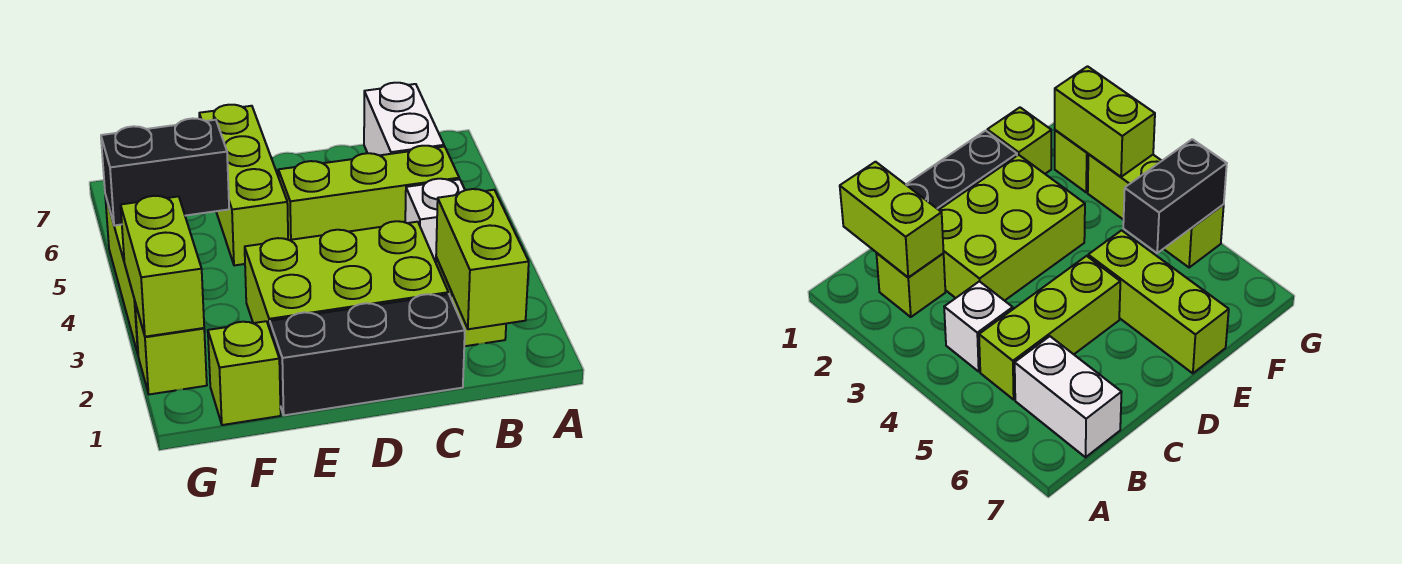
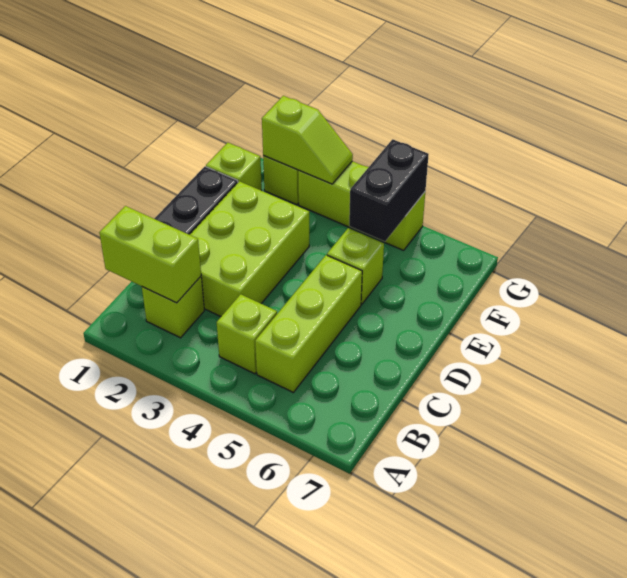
white 1x1 brick [405,179,465,262] -> lime 1x1 brick [217,294,277,374]
white 1x2 brick [364,83,444,155] -> none
lime 1x3 brick [199,105,288,265] -> lime 1x1 brick [327,228,384,304]
lime 1x2 brick [121,196,204,337] -> lime 1x2 slope [262,96,353,184]

